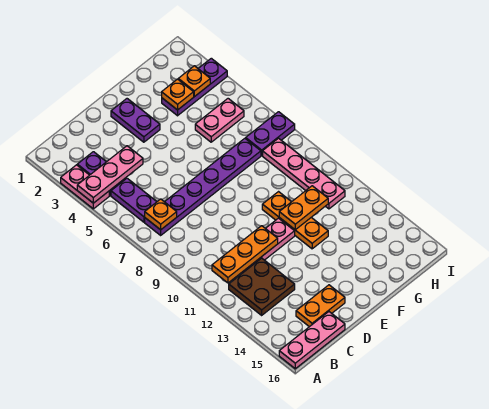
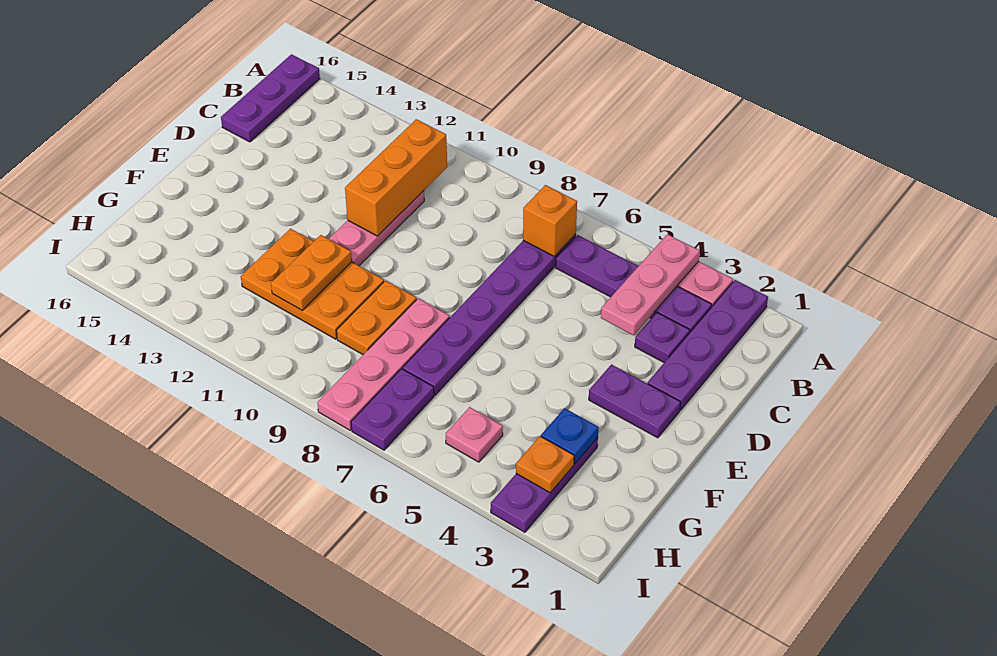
none -> purple 1x4 plate [648,280,768,410]
pink 1x3 plate [279,312,345,369] -> purple 1x3 plate [221,54,320,142]
orange 1x1 plate [145,199,177,230] -> orange 1x1 brick [523,185,577,257]
orange 1x3 plate [212,226,278,283] -> orange 1x3 brick [345,119,447,236]
brown 2x2 plate [229,258,295,315] -> none
none -> purple 1x1 plate [635,313,690,362]
orange 1x2 plate [296,285,345,327] -> orange 1x2 plate moved to [337,281,417,355]
orange 1x3 plate [262,192,328,249] -> orange 2x3 plate [241,229,384,339]
orange 1x1 plate [162,79,194,110] -> blue 1x1 plate [541,408,599,464]
pink 1x2 plate [195,99,244,142] -> pink 1x1 plate [446,407,503,462]
pink 1x4 plate [263,138,345,209] -> pink 1x4 plate turned to [317,299,450,430]

